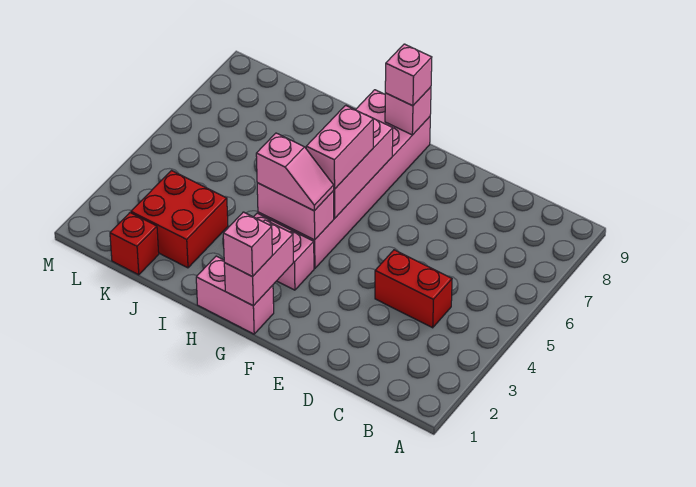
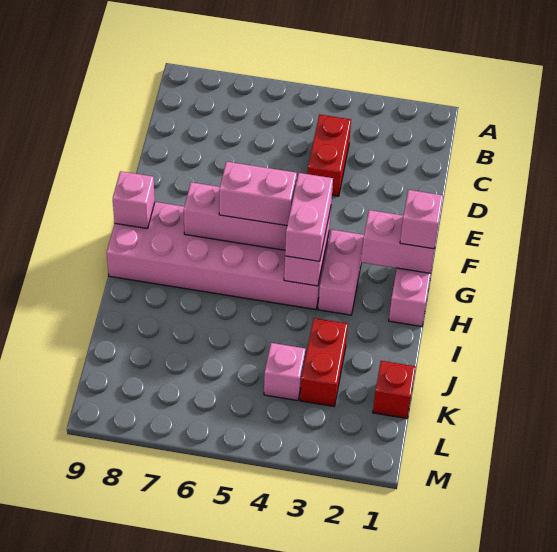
pink 1x2 slope [256,133,334,211] -> pink 1x2 brick [285,173,333,261]
pink 1x1 brick [385,44,432,106] -> pink 1x1 brick moved to [264,343,306,401]
red 2x2 brick [131,171,228,268] -> red 1x2 brick [300,318,348,406]

